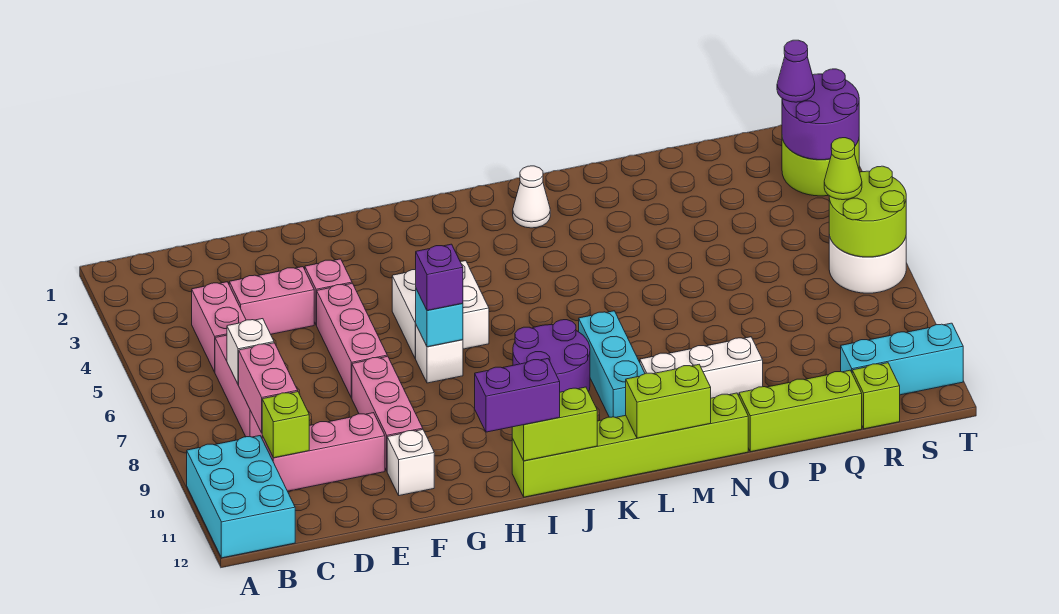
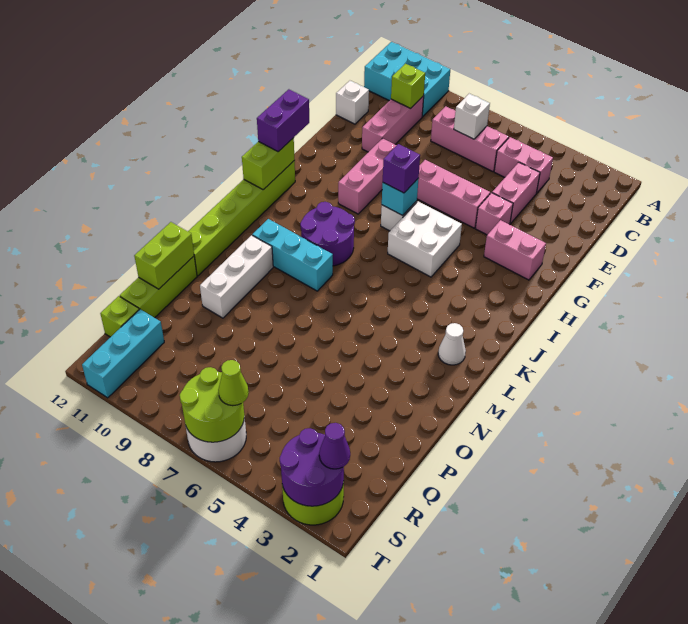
pink 1x2 brick [239,343,298,433] -> pink 1x2 brick moved to [484,220,546,280]
pink 1x3 brick [352,356,423,471] -> pink 1x3 brick turned to [338,138,397,214]
white 1x1 brick [387,430,434,496] -> white 1x1 brick moved to [336,81,369,124]
lime 1x2 brick [626,365,711,438] -> lime 1x2 brick moved to [134,222,194,289]

